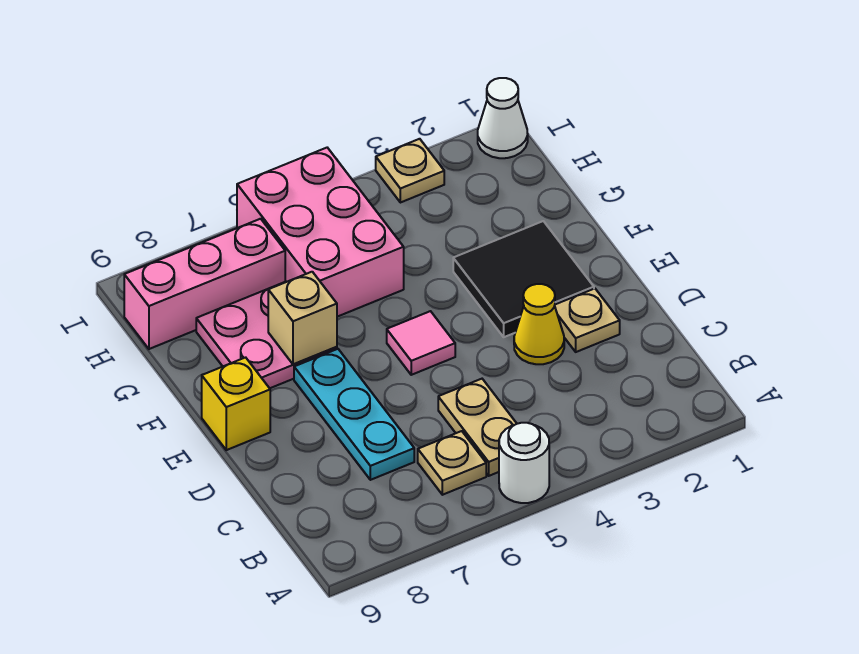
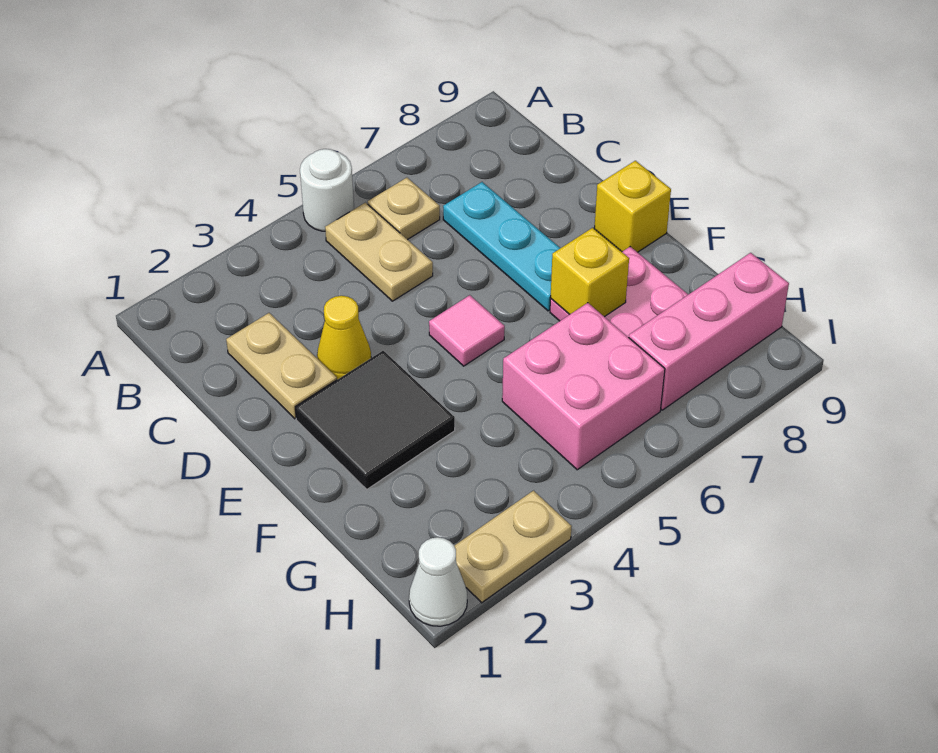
tan 1x1 plate [555,289,620,352] -> tan 1x2 plate [226,313,337,419]
tan 1x1 brick [268,272,337,364] -> yellow 1x1 brick [551,228,629,317]
pink 2x3 brick [237,148,404,317] -> pink 2x2 brick [502,303,665,470]
tan 1x1 plate [376,139,444,203] -> tan 1x2 plate [454,491,572,603]

